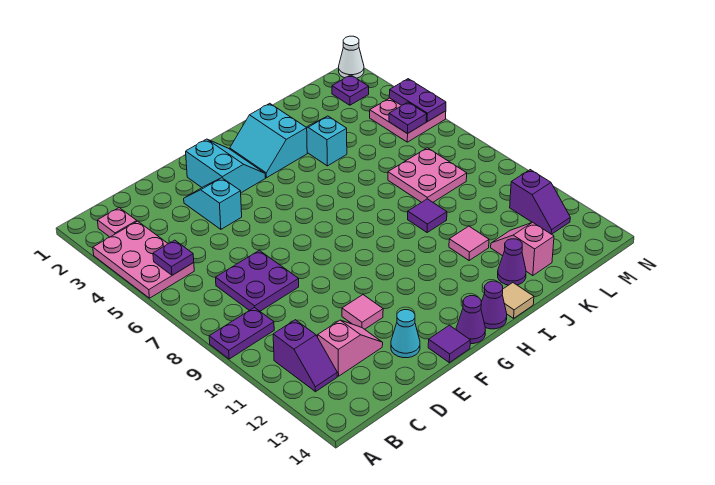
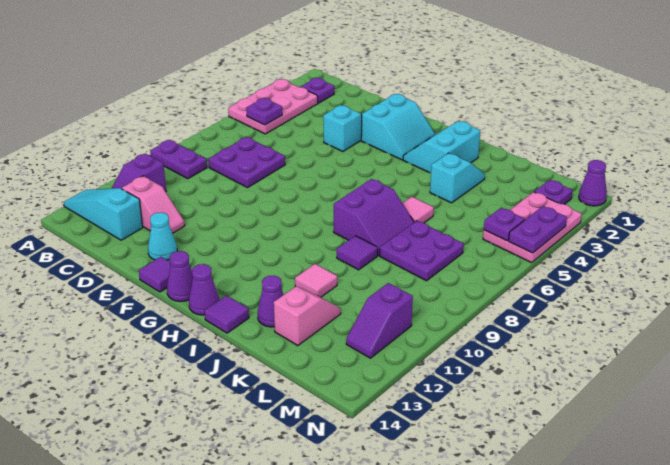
none -> cyan 1x3 slope [64,188,143,240]
pink 1x1 plate [97,208,137,237] -> purple 1x1 plate [301,78,334,103]
pink 1x1 tile [342,295,383,329] -> pink 1x1 tile moved to [403,197,434,223]
none -> purple 2x2 slope [334,179,414,256]
tan 1x1 tile [502,283,534,318] -> purple 1x1 tile [205,296,249,333]
pink 2x2 plate [388,148,467,202] -> purple 2x2 plate [380,221,464,281]
pink 2x2 plate [370,98,446,142] -> pink 2x3 plate [483,192,582,263]
white 1x1 cone [339,36,364,78] -> purple 1x1 cone [579,160,607,206]

